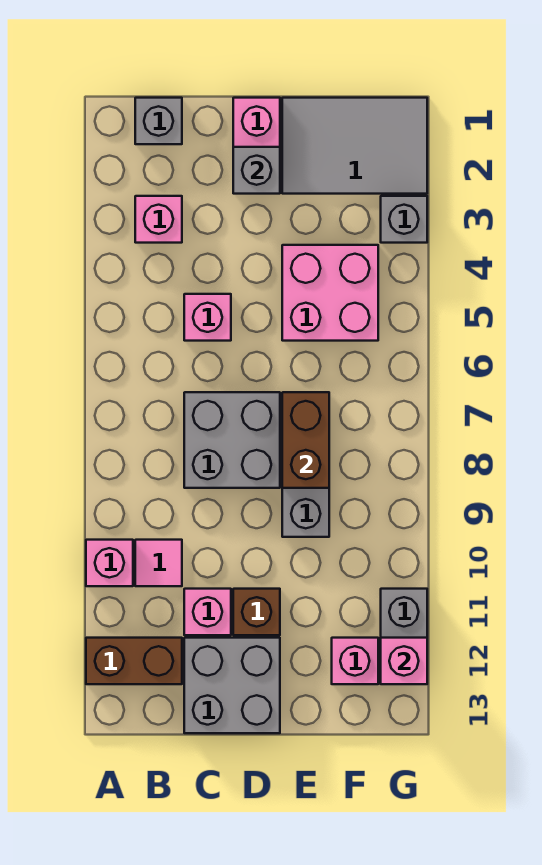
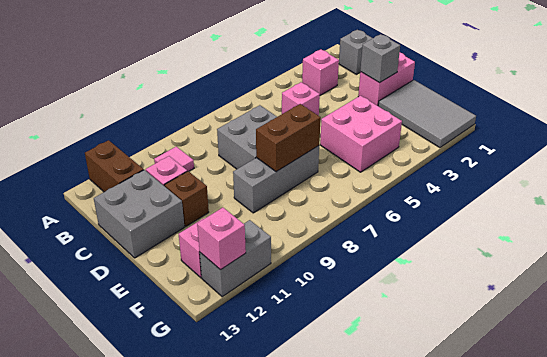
pink 1x1 brick [86,540,133,586] -> none
grey 1x1 brick [381,196,427,243] -> none

